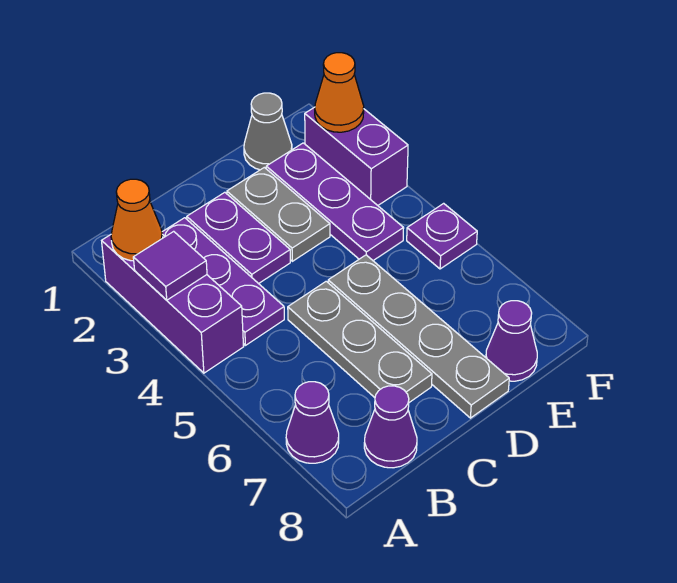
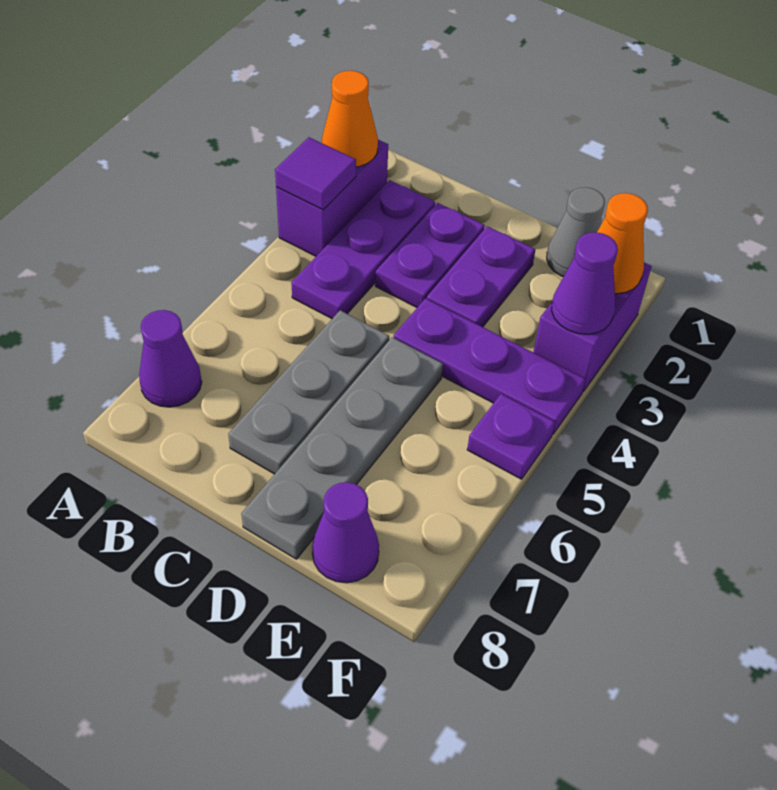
purple 1x3 brick [102,234,244,373] -> purple 1x2 brick [276,140,388,256]
purple 1x1 cone [364,386,417,468] -> purple 1x1 cone moved to [552,232,618,334]
grey 1x2 plate [227,167,330,261] -> purple 1x2 plate [427,226,535,327]
purple 1x3 plate [266,143,404,260] -> purple 1x3 plate turned to [394,298,586,434]

